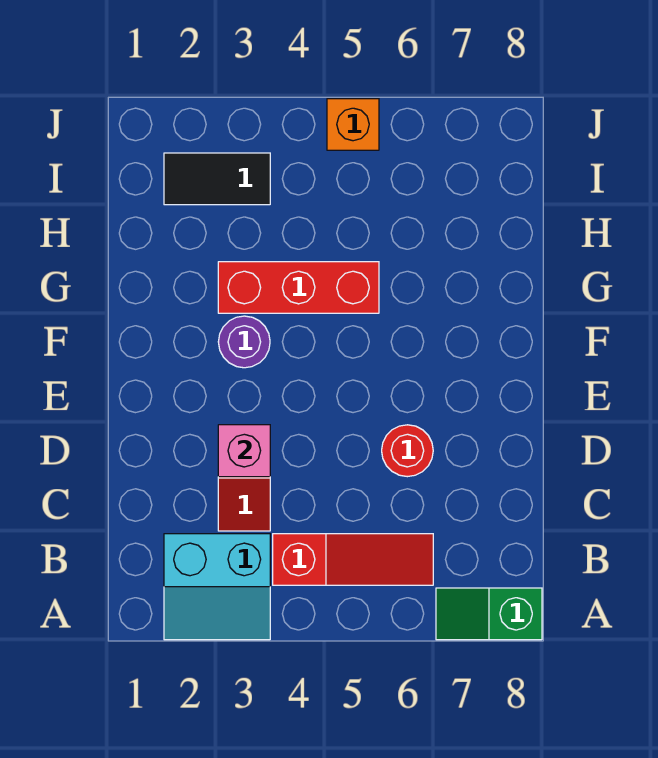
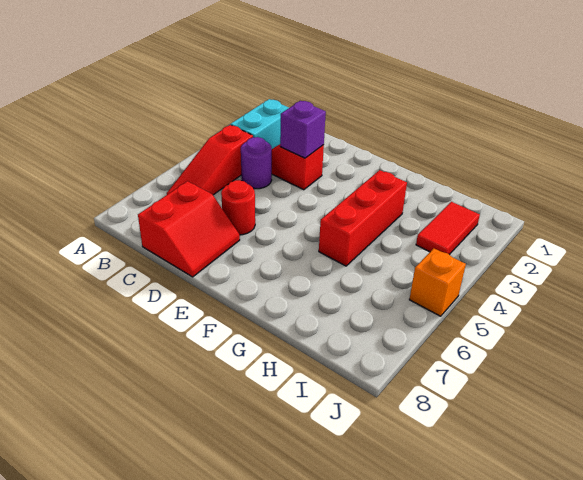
green 1x2 slope [436,588,542,640] -> none
none -> red 2x2 slope [138,181,240,277]
pink 1x1 brick [218,425,270,477] -> purple 1x1 brick [280,101,326,158]
purple 1x1 round brick [218,316,270,368] -> purple 1x1 round brick moved to [241,137,272,189]
black 1x2 tile [164,153,270,205] -> red 1x2 tile [416,202,480,255]

